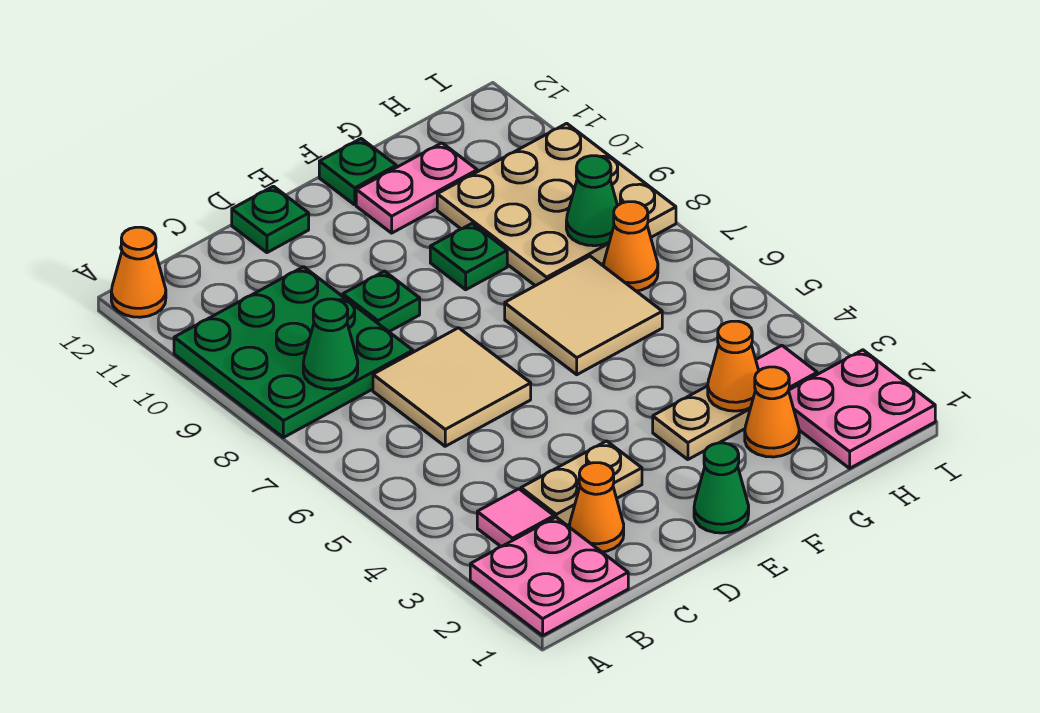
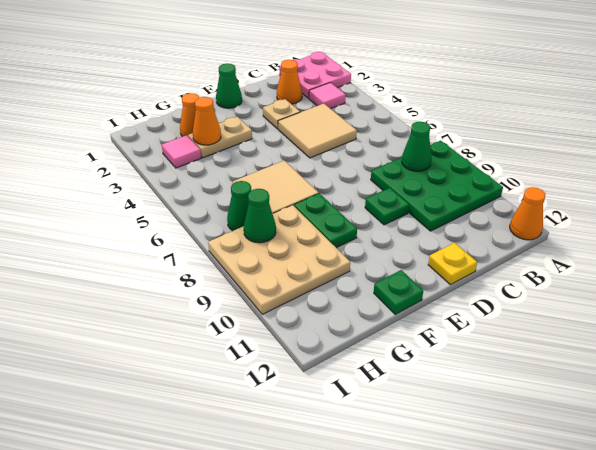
tan 1x2 plate [521,441,642,526] -> tan 1x1 plate [263,99,300,129]
tan 2x2 tile [373,328,531,446] -> tan 2x2 tile moved to [278,104,357,158]
green 1x1 plate [232,186,309,253] -> yellow 1x1 plate [428,243,477,285]
green 1x1 plate [430,223,507,290] -> green 1x2 plate [294,193,357,248]
pink 1x2 plate [356,143,477,233] -> none
pink 2x2 plate [789,350,935,468] -> none
orange 1x1 cone [604,202,658,291] -> green 1x1 cone [227,181,251,231]

